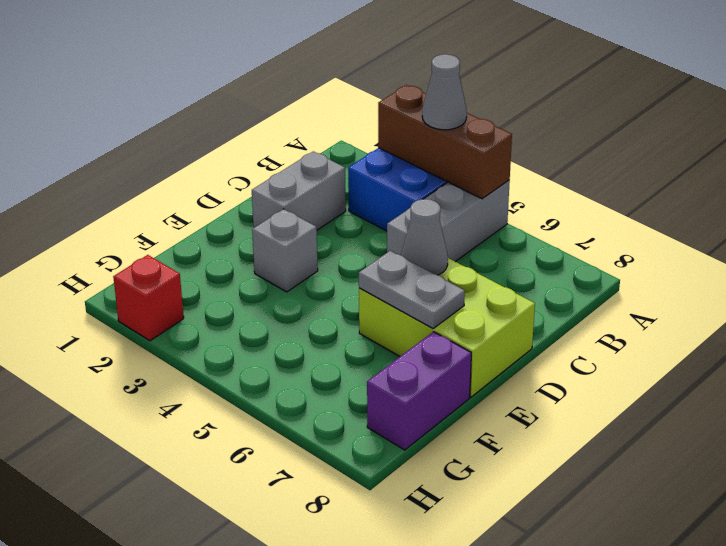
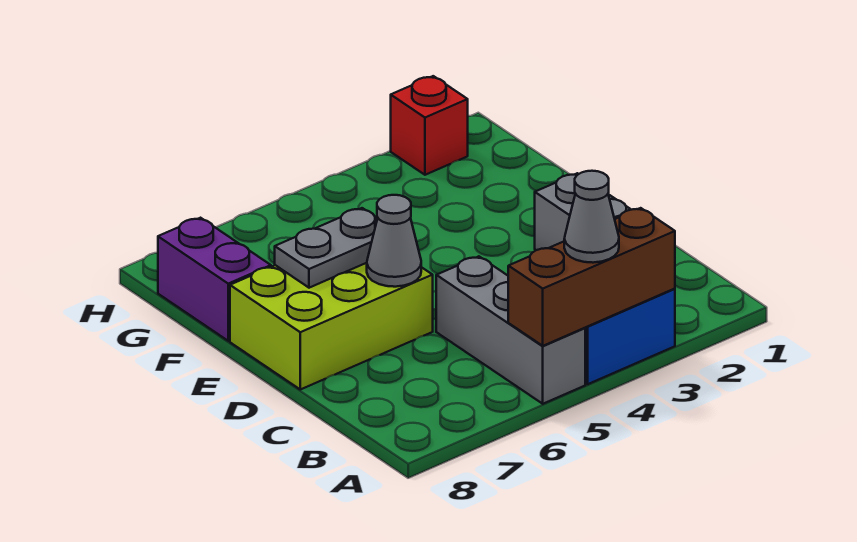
grey 1x1 brick [252,209,318,292] -> none

